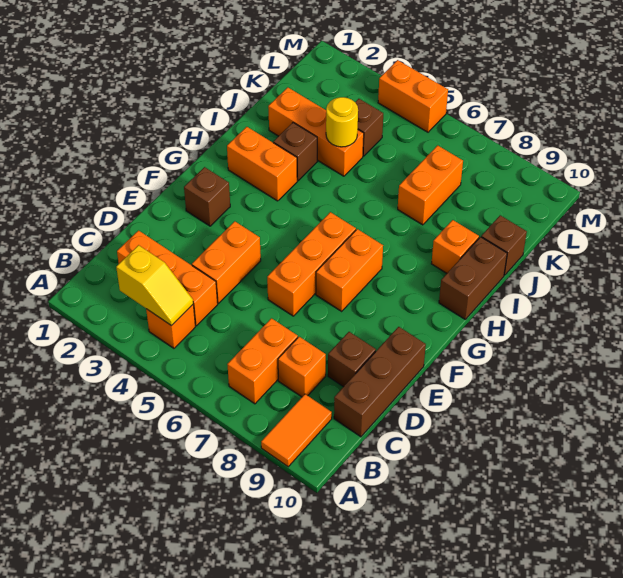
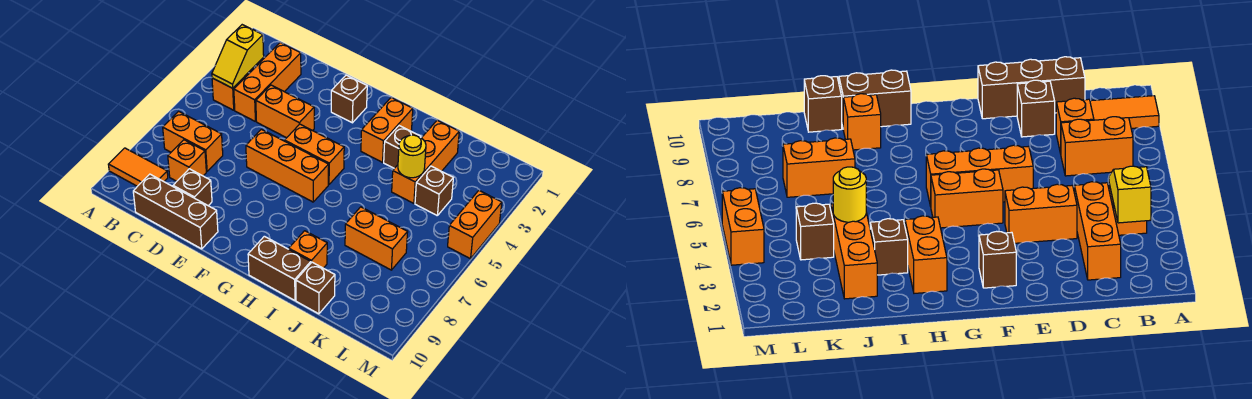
orange 1x2 brick [316,229,383,311] -> orange 1x2 brick moved to [285,124,344,185]

